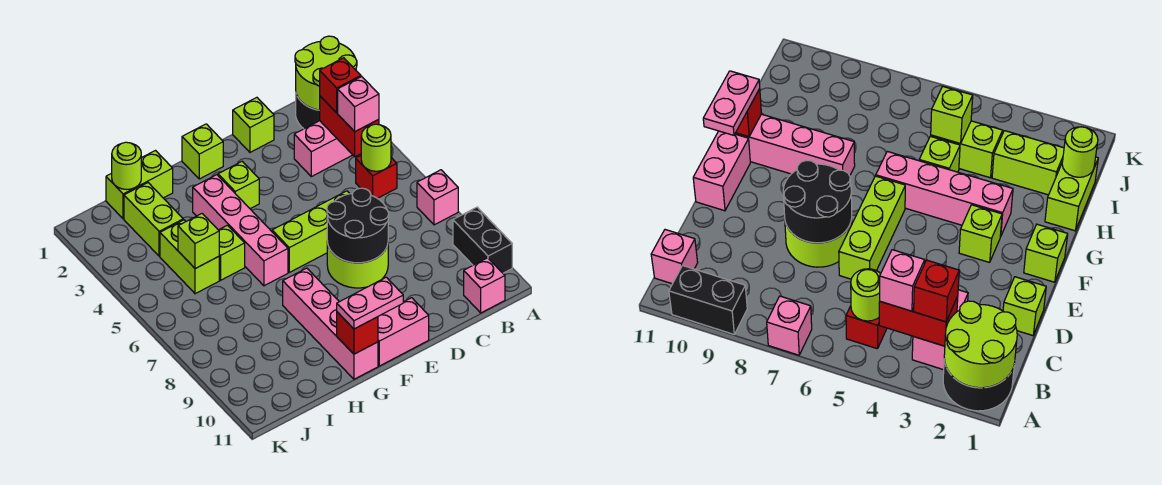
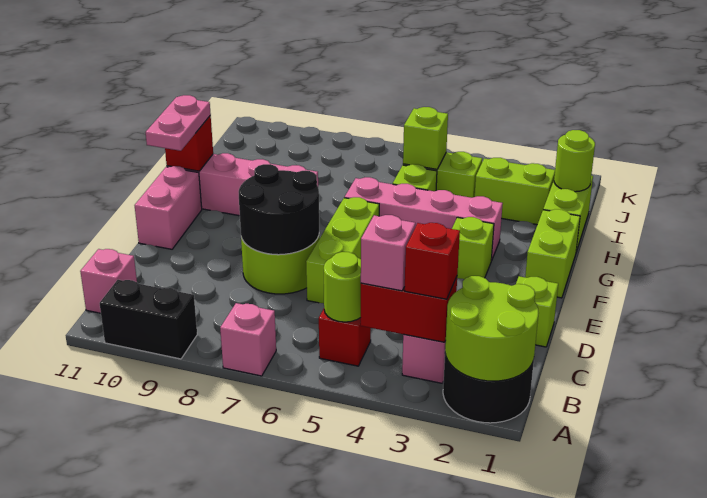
lime 1x1 brick [182,124,223,179] -> lime 1x2 brick [525,209,580,298]

